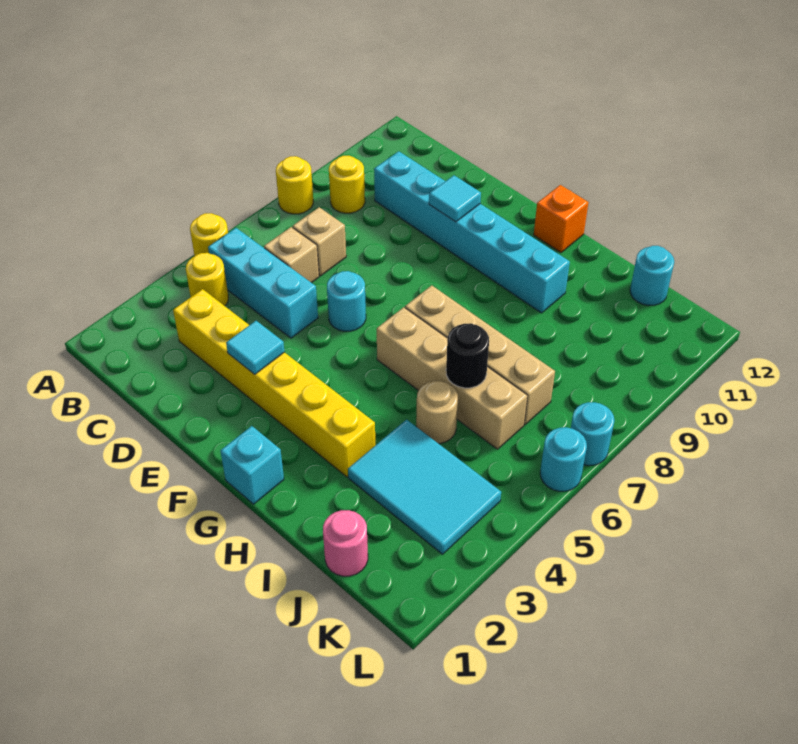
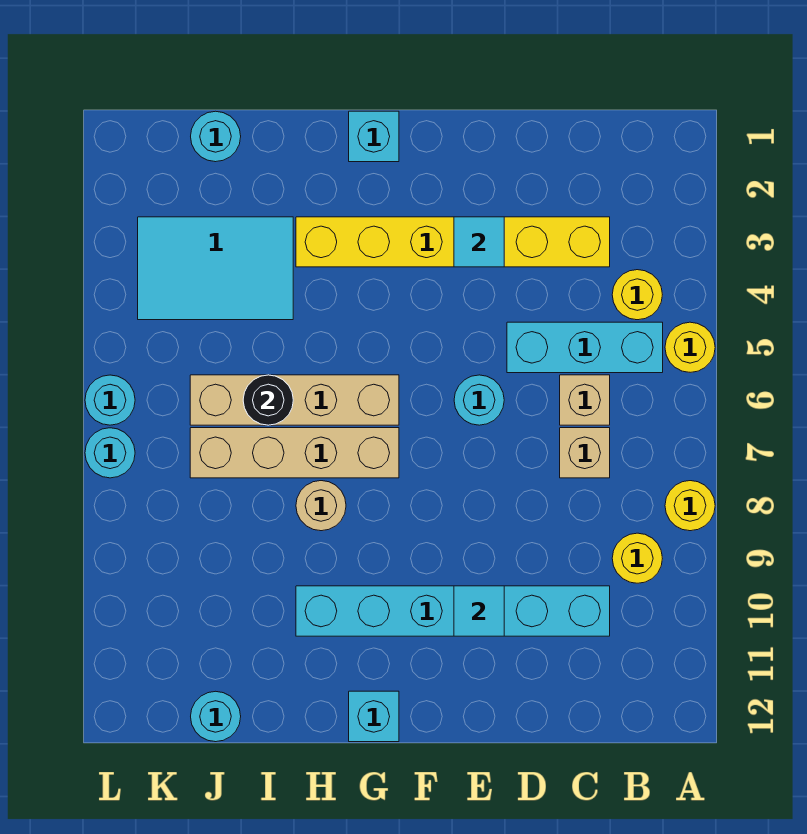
orange 1x1 brick [534,185,589,252] -> cyan 1x1 brick [349,691,399,742]
tan 1x1 round brick [416,381,458,444] -> tan 1x1 round brick moved to [296,481,346,531]
pink 1x1 round brick [323,510,368,576] -> cyan 1x1 round brick [191,111,241,162]

